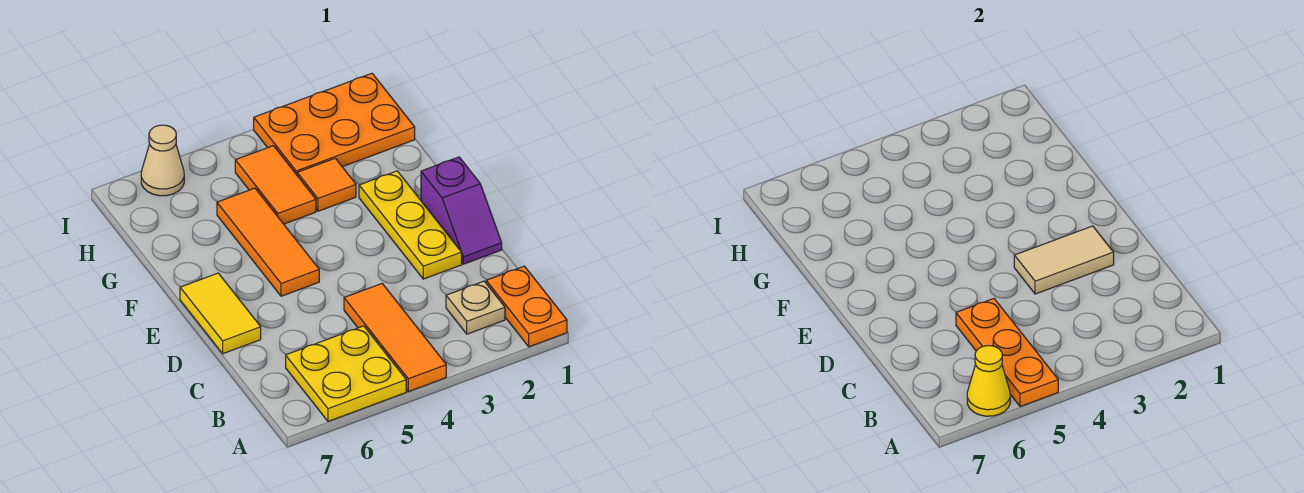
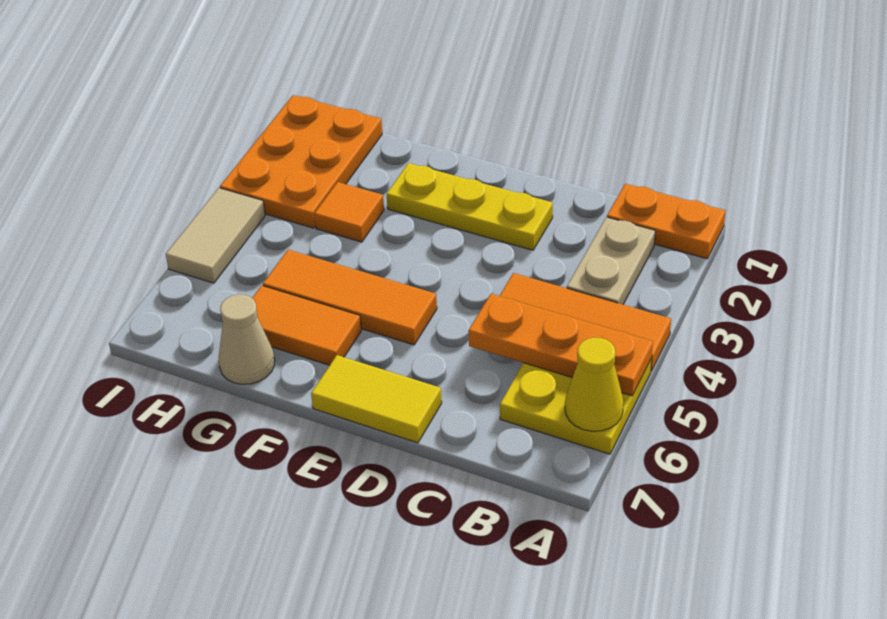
tan 1x1 plate [446,281,505,334] -> tan 1x2 plate [567,217,655,304]
purple 1x2 slope [421,157,502,264] -> none
tan 1x2 tile [1014,226,1114,294] -> tan 1x2 tile moved to [166,188,265,283]
orange 1x2 tile [235,146,316,224] -> orange 1x2 tile moved to [252,285,361,365]
tan 1x1 cone [141,125,184,196] -> tan 1x1 cone moved to [219,295,275,384]

